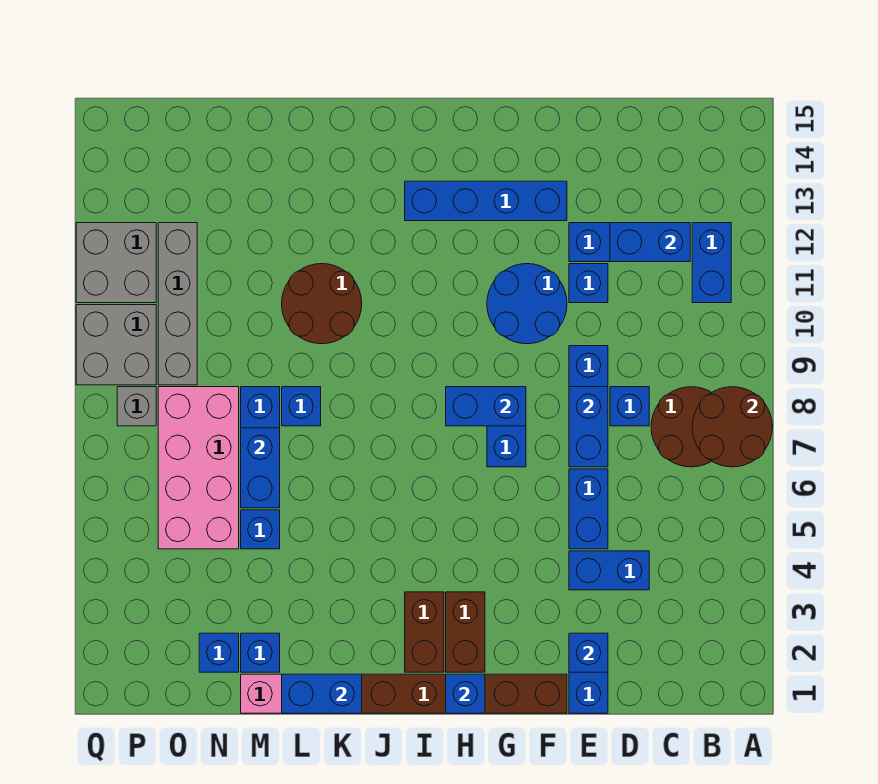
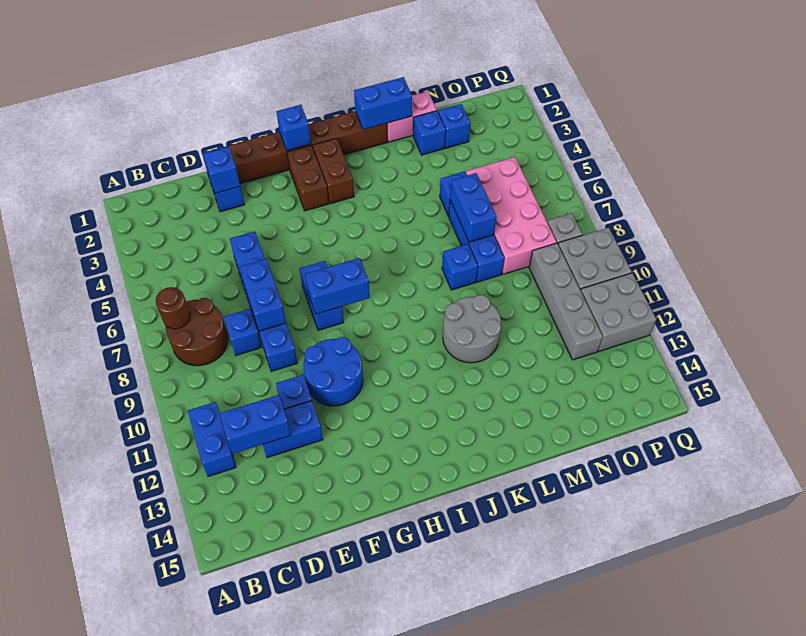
brown 2x2 round brick [692,387,772,467] -> brown 1x1 round brick [156,287,190,329]
blue 1x2 brick [569,551,649,590] -> none
blue 1x4 brick [405,181,567,221] -> none
brown 2x2 round brick [282,264,362,344] -> grey 2x2 round brick [443,295,501,363]

